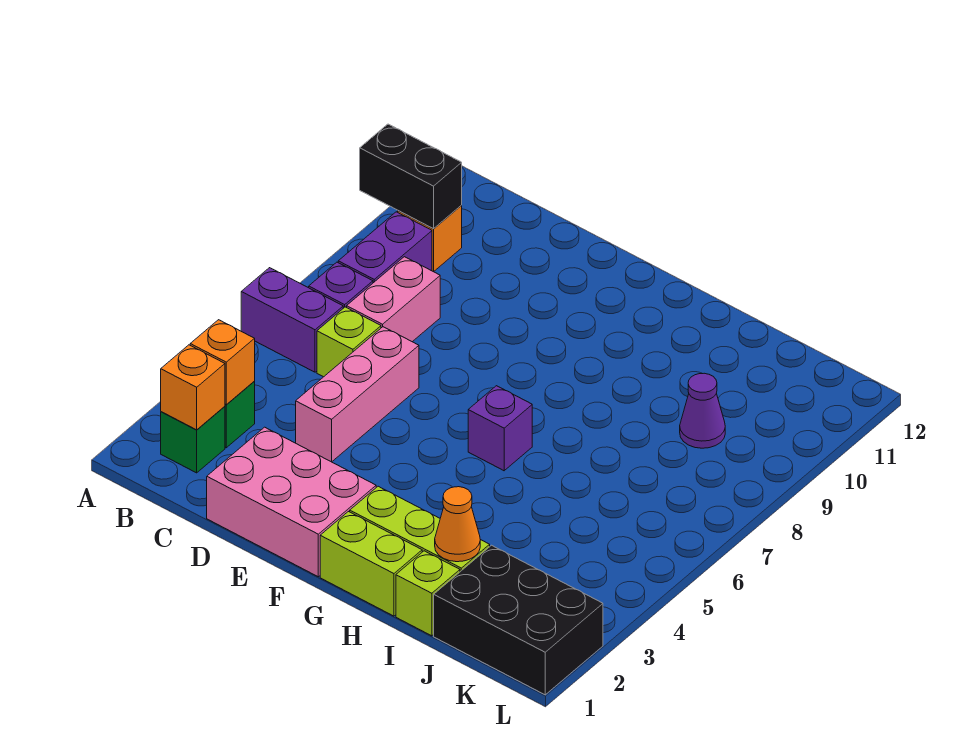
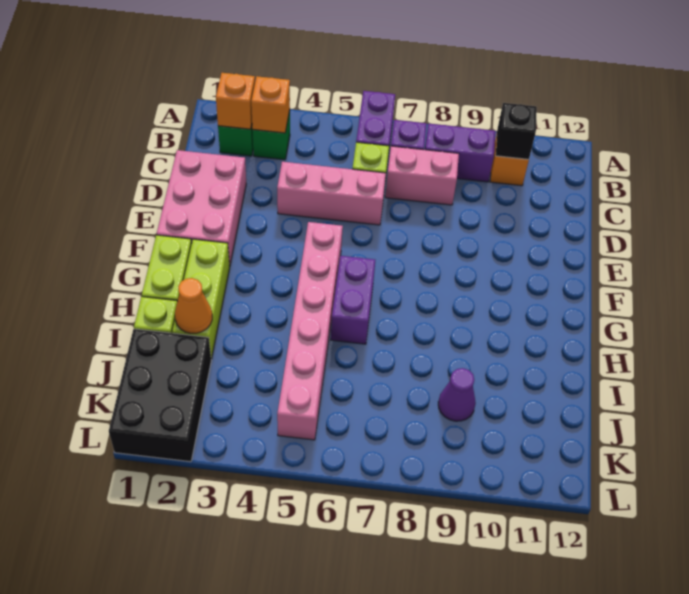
black 1x2 brick [360,124,462,229] -> black 1x1 brick [496,103,537,159]
none -> pink 1x6 brick [277,222,343,440]
purple 1x1 brick [468,386,532,471] -> purple 1x2 brick [331,256,375,344]

